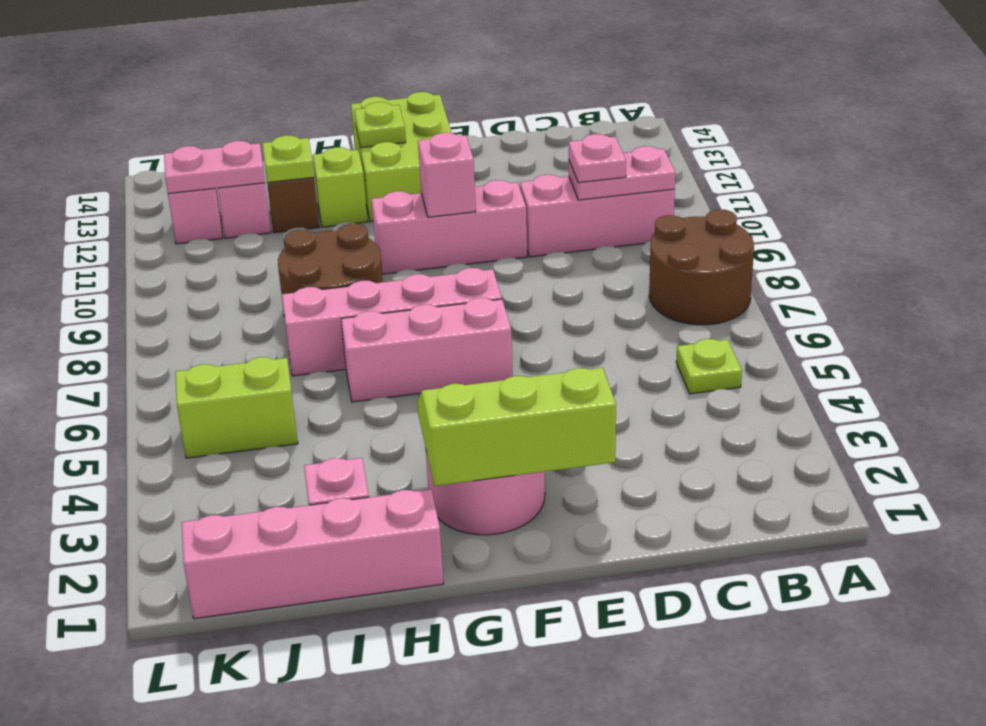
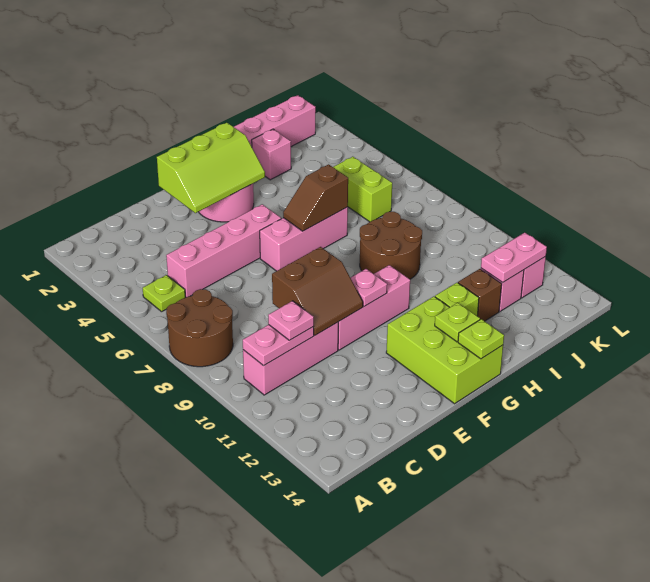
none -> brown 2x2 slope [272,247,363,335]
pink 1x4 brick [282,268,502,376] -> pink 1x4 brick moved to [166,204,281,297]
pink 1x1 brick [418,133,476,217] -> pink 1x1 plate [351,269,387,307]
none -> brown 1x2 slope [283,164,348,231]
lime 1x1 plate [262,135,314,183] -> lime 1x1 plate moved to [458,319,504,359]
lime 1x2 brick [175,357,298,458] -> lime 1x2 brick turned to [334,157,392,222]

